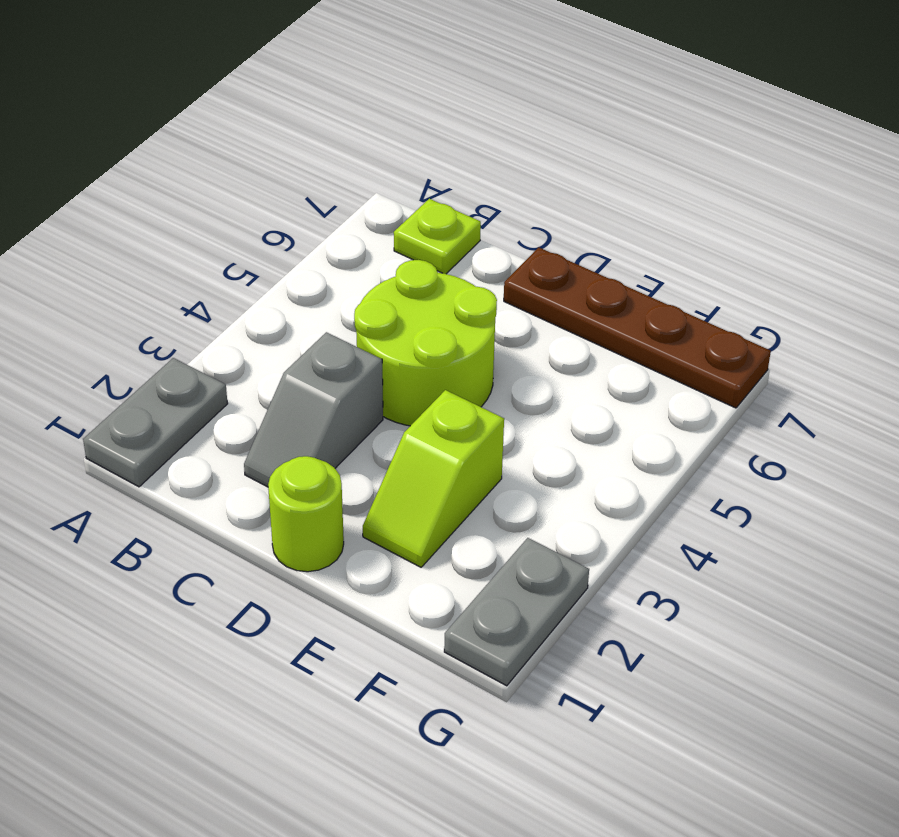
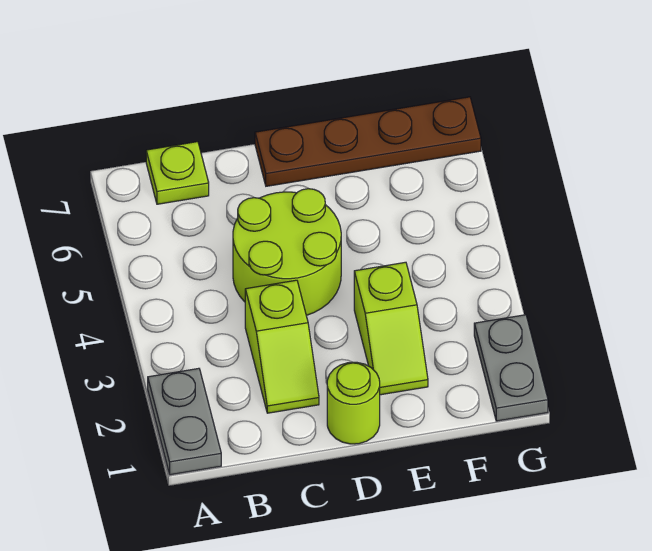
grey 1x2 slope [244,332,383,487] -> lime 1x2 slope [245,280,319,413]

